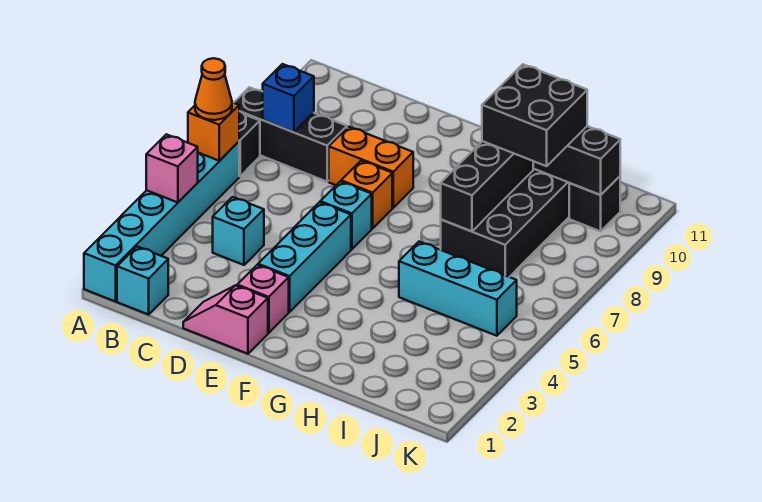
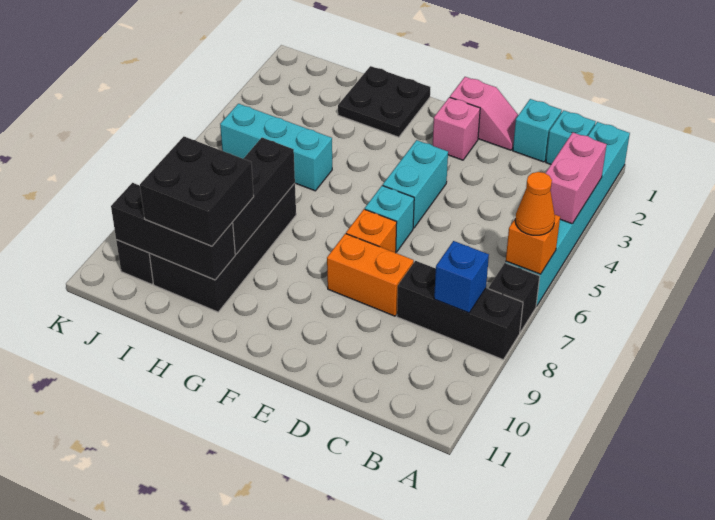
pink 1x1 brick [146,134,198,202] -> pink 1x2 brick [546,133,607,224]
cyan 1x1 brick [213,197,264,265] -> cyan 1x1 brick moved to [513,99,562,162]
cyan 1x3 brick [258,202,351,312] -> cyan 1x2 brick [383,140,448,228]
none -> black 2x2 plate [338,66,430,137]

